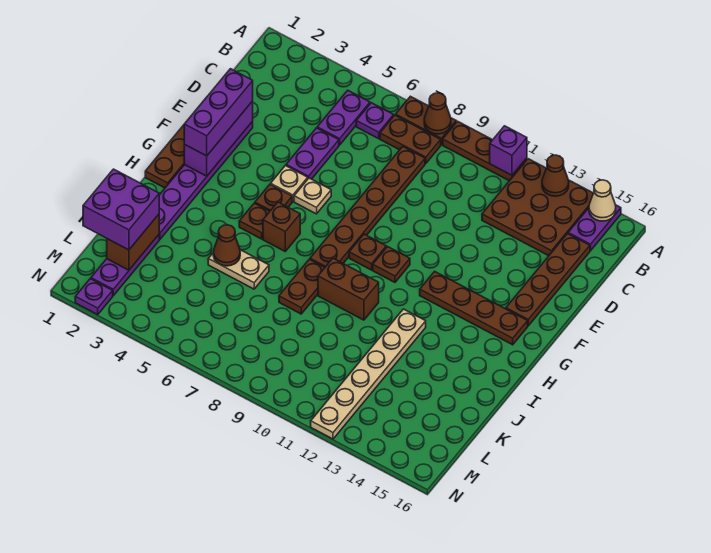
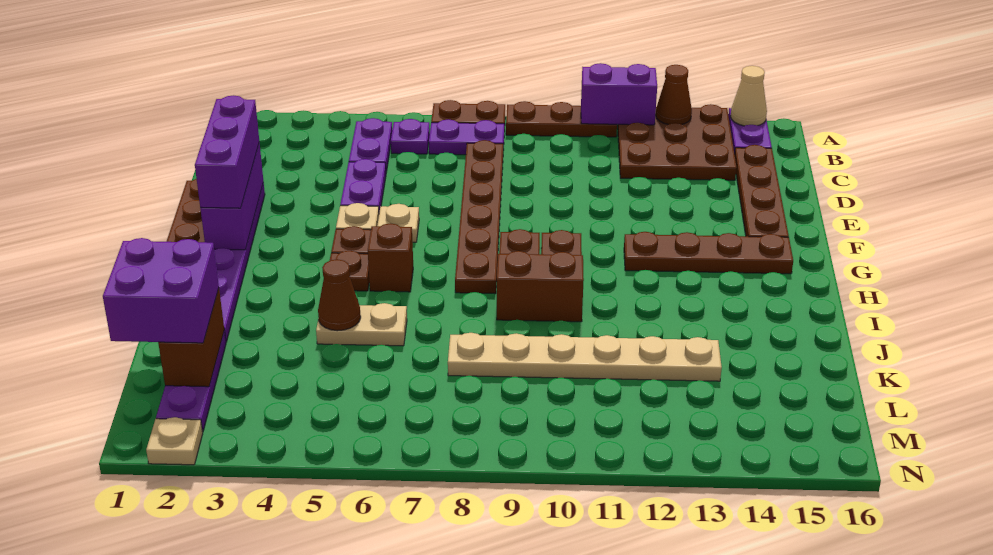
brown 1x1 cone [424,93,451,134] -> none
purple 1x1 brick [490,126,527,175] -> purple 1x2 brick [581,63,657,125]
brown 1x2 plate [380,115,441,164] -> purple 1x2 plate [429,119,504,155]
brown 1x2 plate [279,259,325,314] -> none
tan 1x6 plate [311,309,426,439] -> tan 1x6 plate turned to [448,333,722,381]
purple 1x1 plate [75,279,113,315] -> tan 1x1 plate [146,417,203,465]

